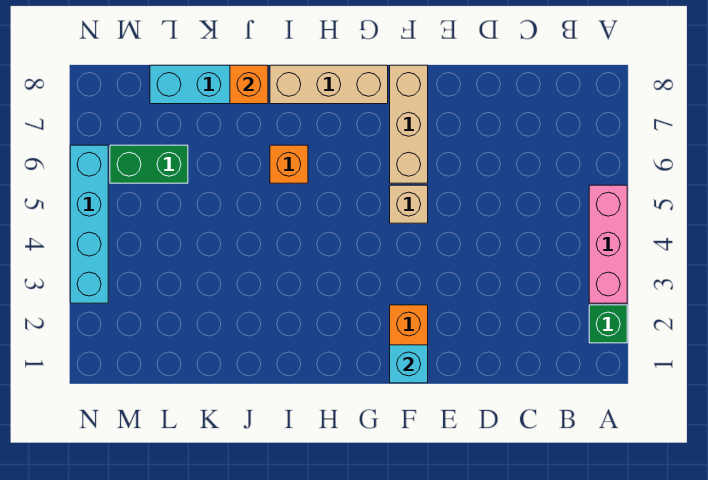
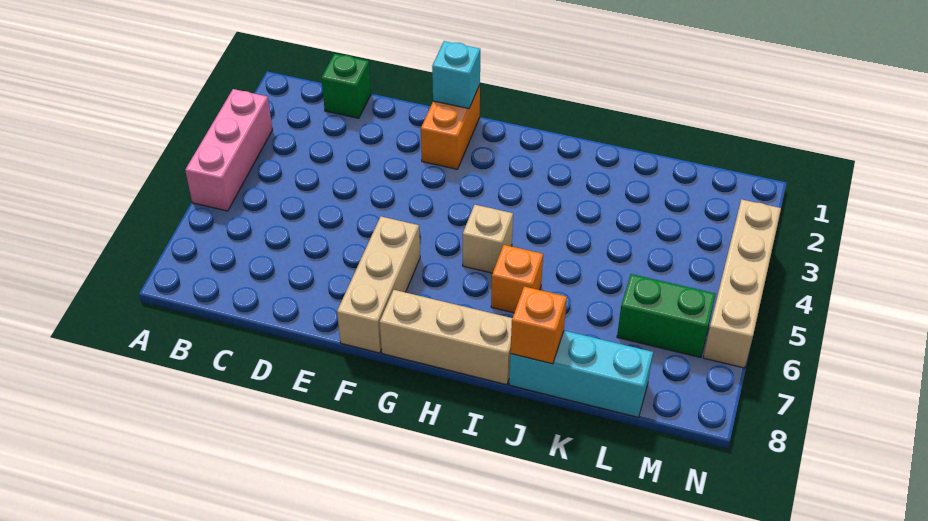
green 1x1 brick [589,305,627,343] -> green 1x1 brick moved to [321,54,371,118]
tan 1x1 brick [390,185,428,223] -> tan 1x1 brick moved to [463,205,513,273]
cyan 1x4 brick [70,145,108,303] -> tan 1x4 brick [703,199,781,368]

